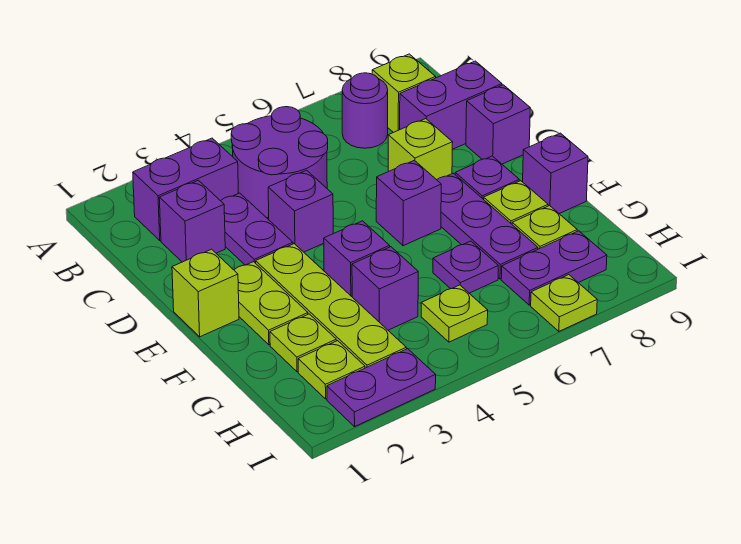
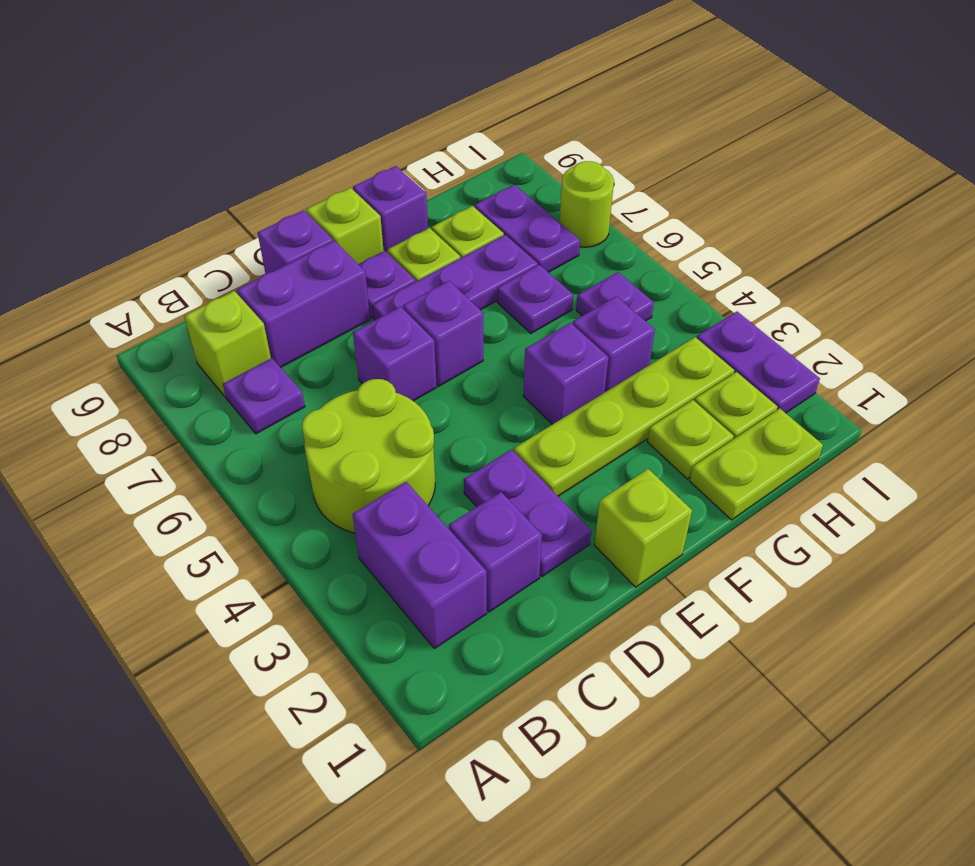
purple 2x2 round brick [231,107,328,218] -> lime 2x2 round brick [302,379,435,533]
purple 1x1 round brick [342,73,388,148] -> purple 1x1 plate [223,358,305,434]
purple 1x2 plate [221,193,293,265] -> purple 1x2 plate turned to [464,450,591,576]
purple 1x2 brick [400,61,502,149] -> purple 1x2 brick turned to [237,241,370,367]
purple 1x1 brick [268,170,333,252] -> purple 1x1 brick moved to [353,307,437,401]
lime 1x1 brick [388,119,453,180] -> lime 1x1 brick moved to [306,188,384,264]
lime 1x2 plate [234,262,308,345] -> lime 1x2 plate moved to [690,409,823,520]
lime 1x1 plate [421,285,488,342] -> purple 1x1 plate [576,272,654,321]
lime 1x1 plate [531,275,597,331] -> lime 1x1 round brick [559,161,614,247]

